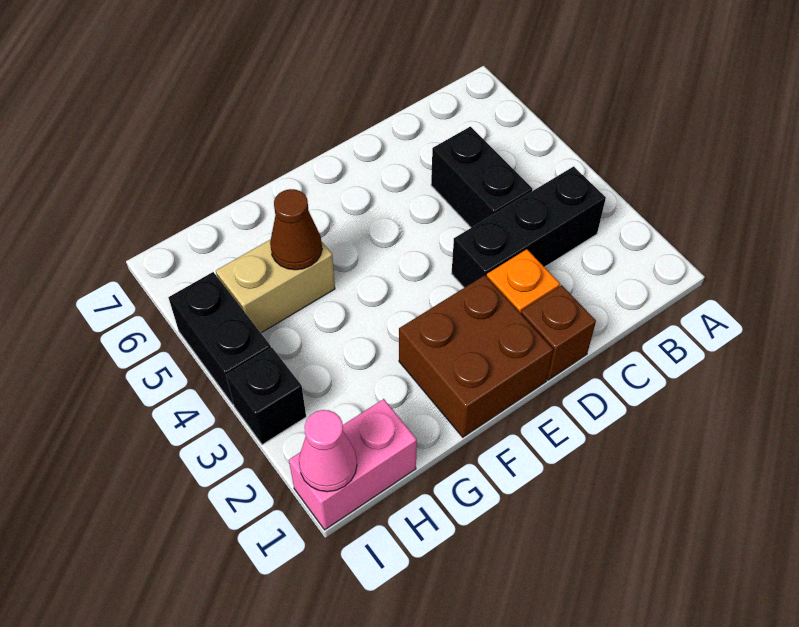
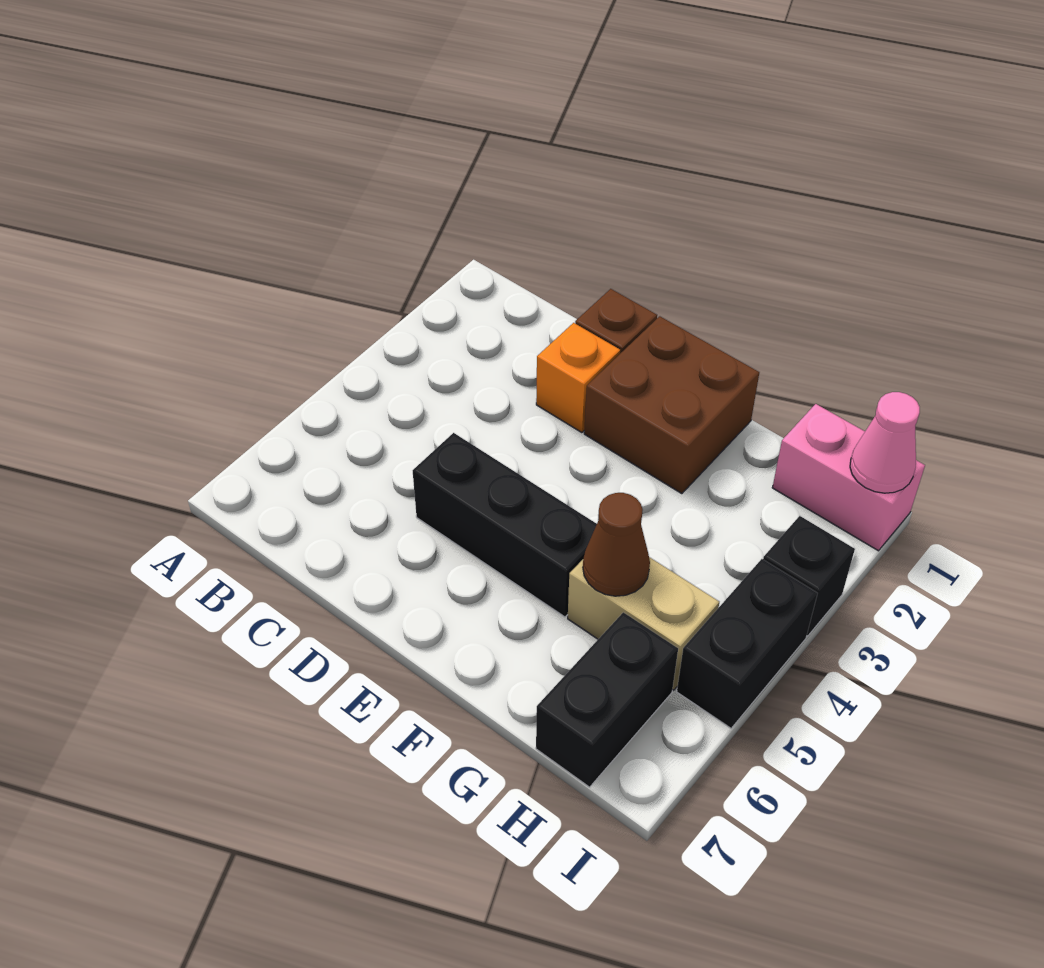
black 1x3 brick [451,166,606,288] -> black 1x3 brick moved to [413,433,597,617]
black 1x2 brick [431,127,532,228] -> black 1x2 brick moved to [536,612,678,787]

